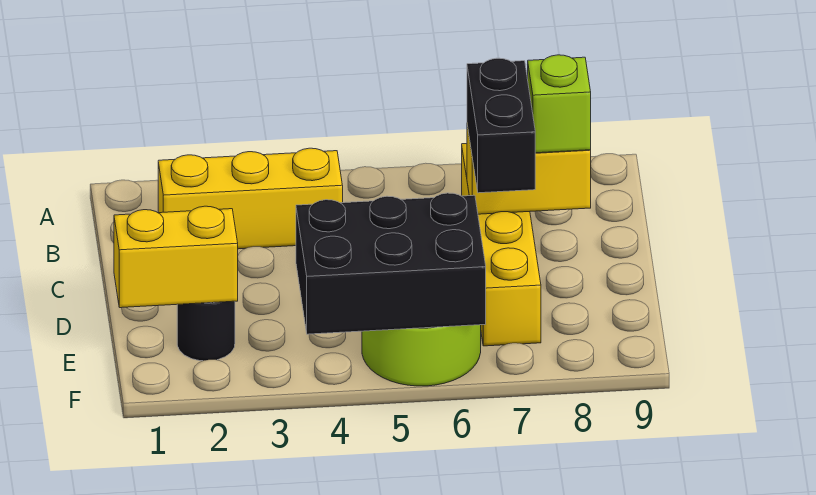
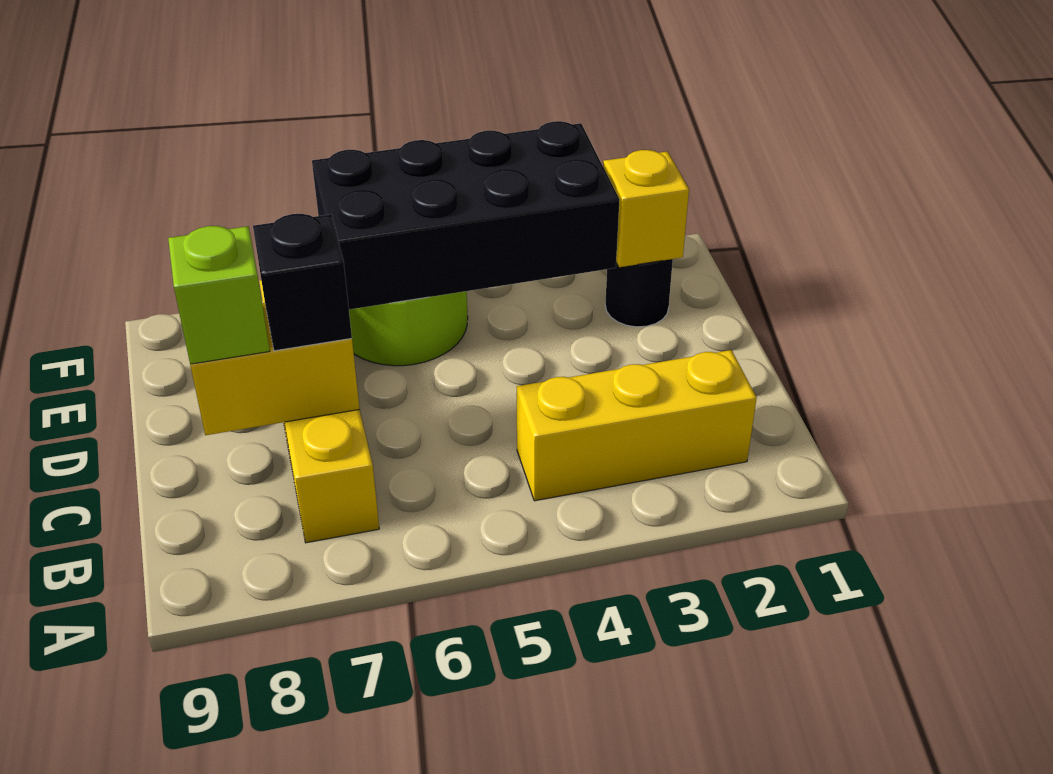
black 1x2 brick [467,58,535,193] -> black 1x1 brick [253,214,352,351]
yellow 1x2 brick [114,206,238,308] -> yellow 1x1 brick [603,150,689,267]
black 2x3 brick [296,193,486,334] -> black 2x4 brick [312,121,620,310]

